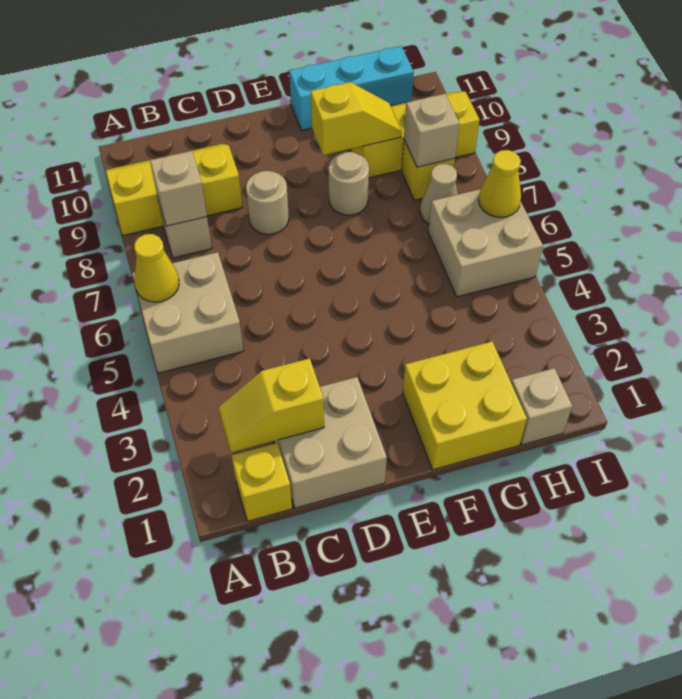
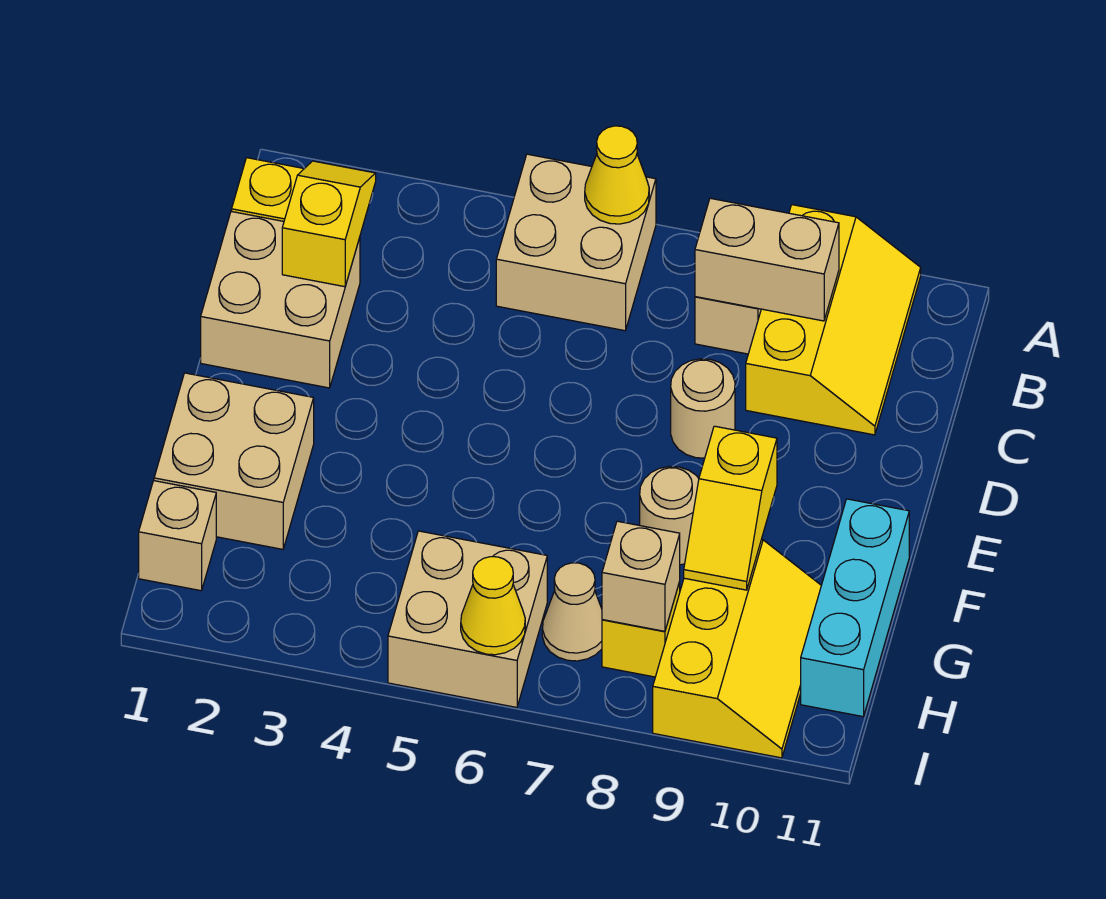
tan 1x1 brick [150,151,207,226] -> tan 1x2 brick [695,198,839,321]
yellow 2x2 brick [403,342,527,470] -> tan 2x2 brick [154,373,314,549]

